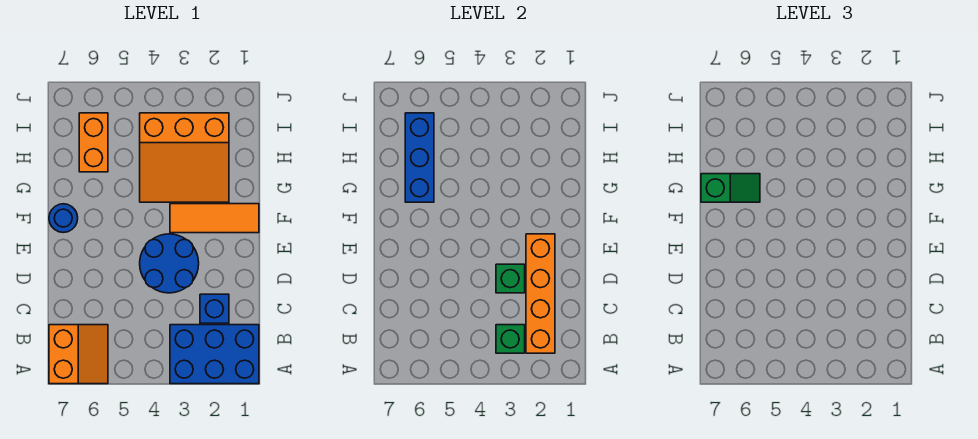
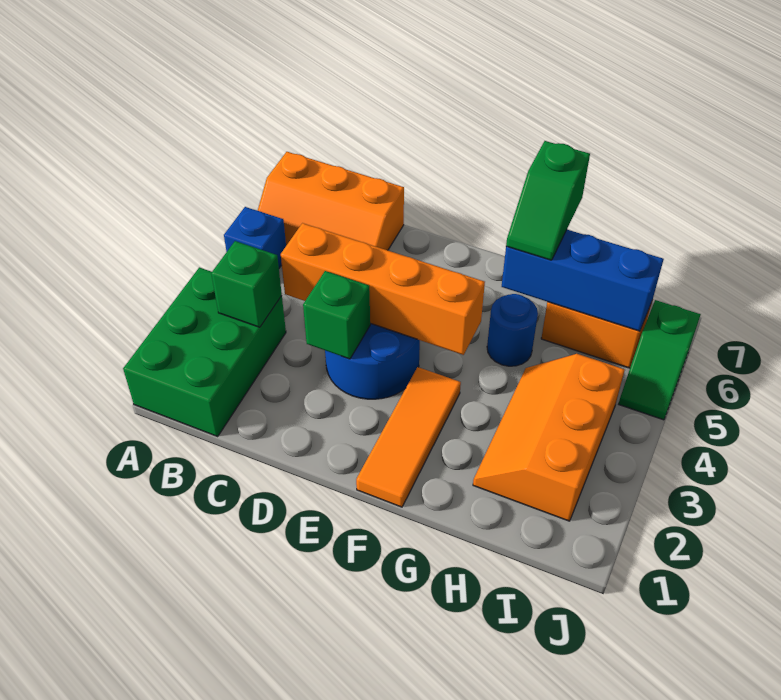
blue 2x3 brick [170,325,259,384] -> green 2x3 brick [123,267,286,436]
orange 2x2 slope [49,325,108,384] -> orange 2x3 slope [258,152,404,250]
orange 1x4 brick [526,234,555,353] -> orange 1x4 brick moved to [281,223,485,355]
blue 1x1 brick [200,294,229,323] -> blue 1x1 brick moved to [224,207,286,268]
blue 1x1 round brick [49,204,78,233] -> blue 1x1 round brick moved to [487,294,538,366]
orange 3x3 slope [140,113,229,202] -> orange 2x3 slope [473,354,625,521]
none -> green 1x2 slope [619,300,701,420]

